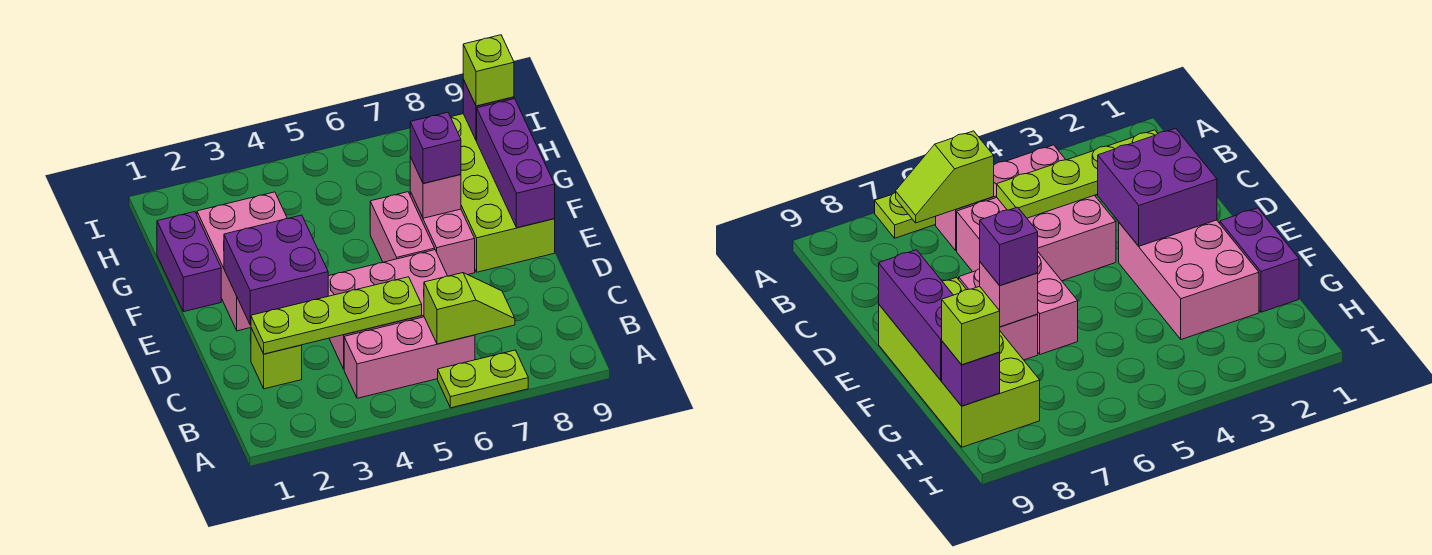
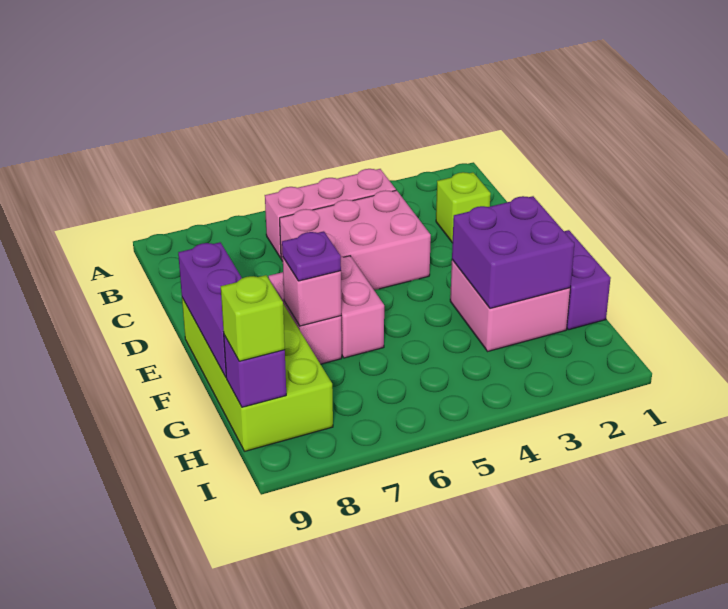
lime 1x2 plate [438,350,528,408] -> none
lime 1x2 slope [424,273,515,344] -> none
lime 1x4 plate [251,277,422,354] -> none
purple 2x2 brick [224,215,328,325] -> purple 2x2 brick moved to [452,196,574,308]
pink 2x3 brick [197,192,287,331] -> pink 2x2 brick [450,260,570,351]
purple 1x1 brick [410,112,461,183] -> purple 1x1 plate [282,231,341,281]

